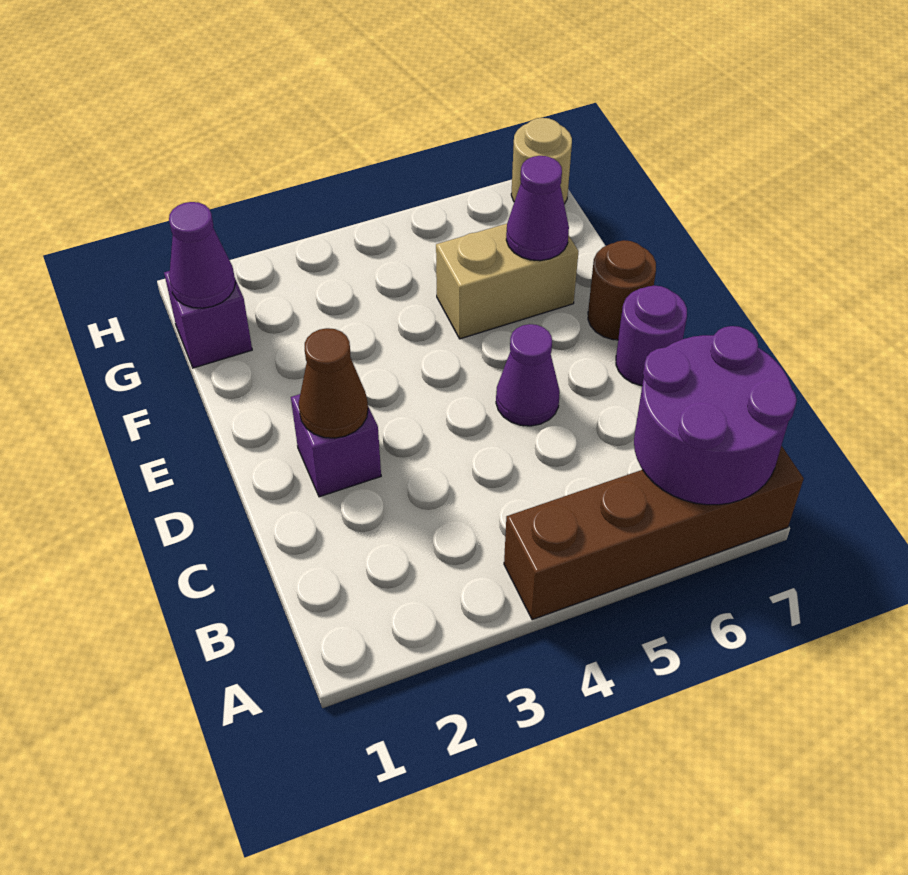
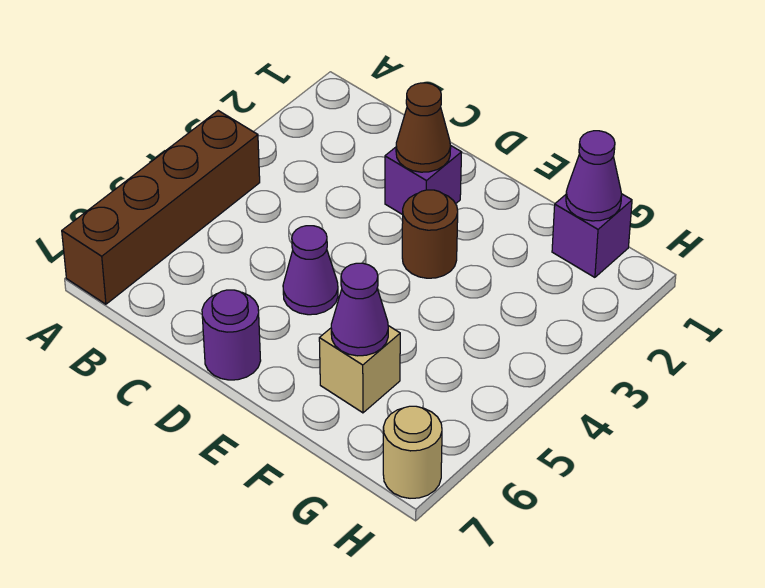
purple 2x2 round brick [634,326,797,505] -> none
brown 1x1 round brick [588,240,656,340] -> brown 1x1 round brick moved to [402,190,458,278]
tan 1x2 brick [436,224,579,339] -> tan 1x1 brick [319,326,400,413]

